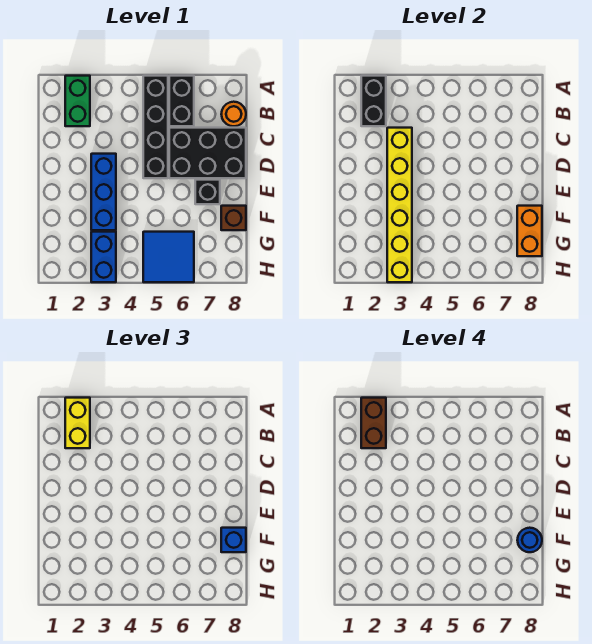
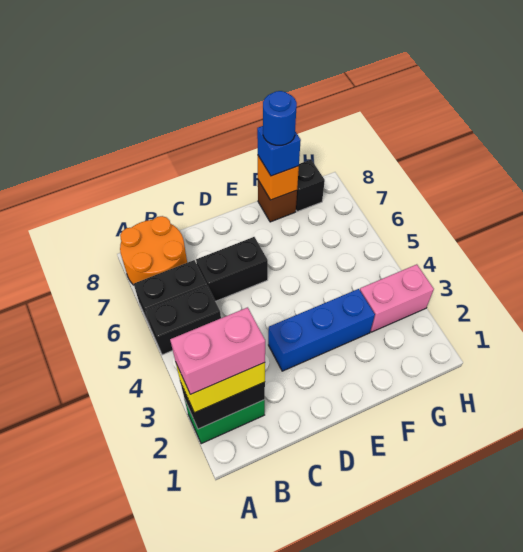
brown 1x2 brick [361,398,386,448] -> pink 1x2 brick [170,307,265,394]
black 1x4 brick [143,76,168,178] -> black 1x2 brick [146,286,221,355]
orange 1x1 round brick [221,102,246,126] -> orange 2x2 round brick [120,216,187,285]
yellow 1x6 brick [387,128,412,282] -> none
black 2x3 brick [169,128,246,178] -> black 1x2 brick [196,237,268,301]
black 1x1 brick [195,180,220,204] -> black 1x1 brick moved to [296,160,325,212]
orange 1x2 brick [517,206,542,256] -> orange 1x1 brick [258,156,299,200]
blue 1x2 brick [91,232,116,282] -> pink 1x2 brick [360,264,434,332]
blue 2x2 tile [143,232,194,282] -> none

